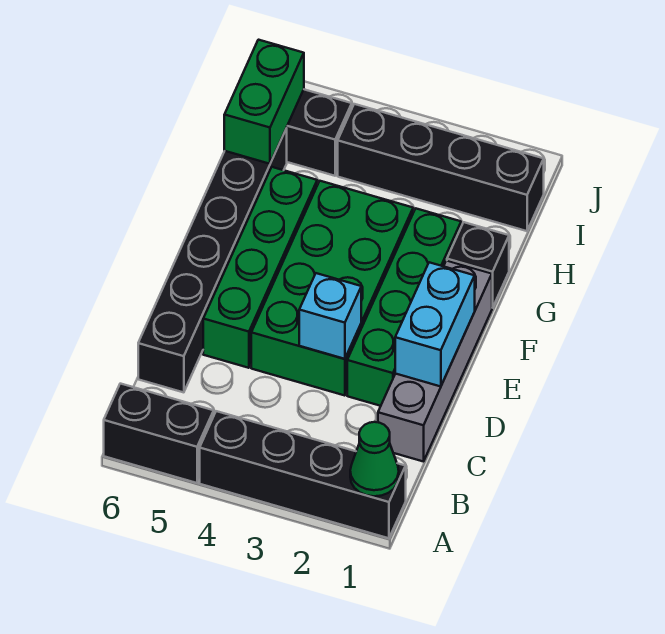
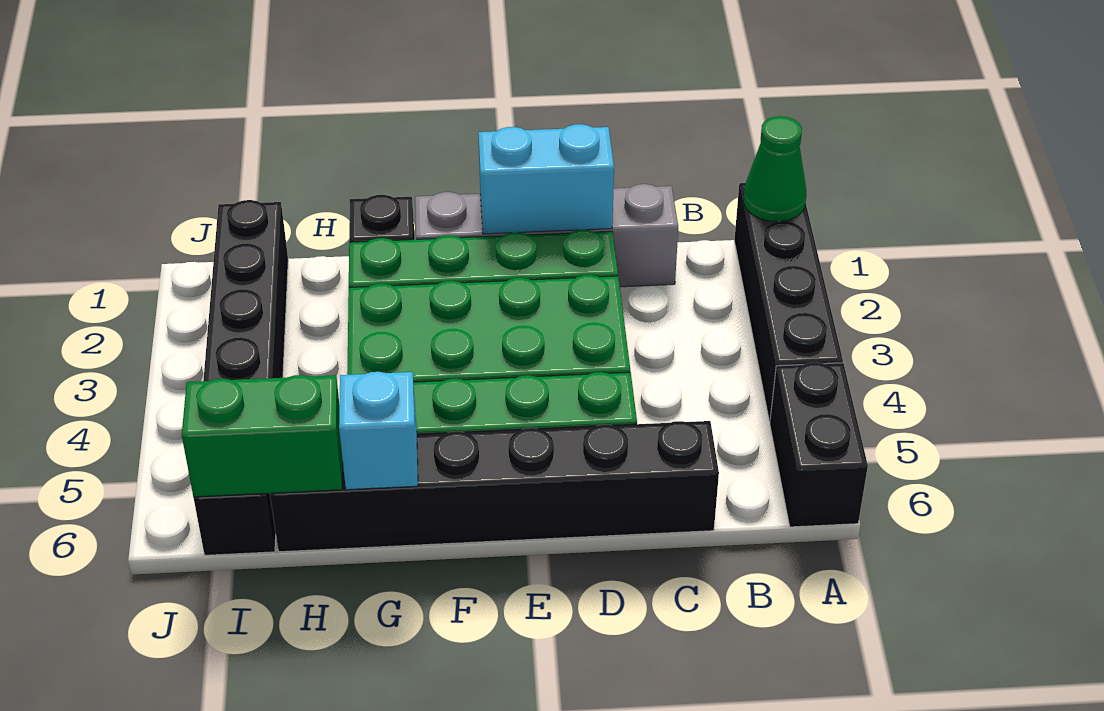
cyan 1x1 brick [299,273,361,359] -> cyan 1x1 brick moved to [339,372,418,490]

